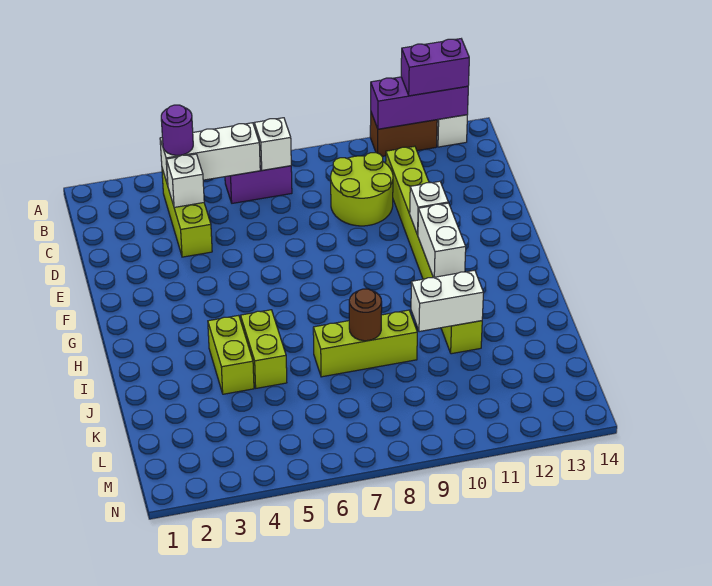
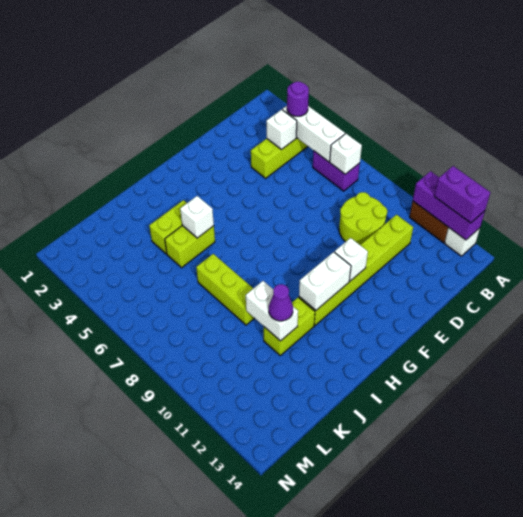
none -> white 1x1 brick [180,196,214,238]
brown 1x1 round brick [349,289,382,341] -> none
none -> purple 1x1 cone [269,284,293,321]

